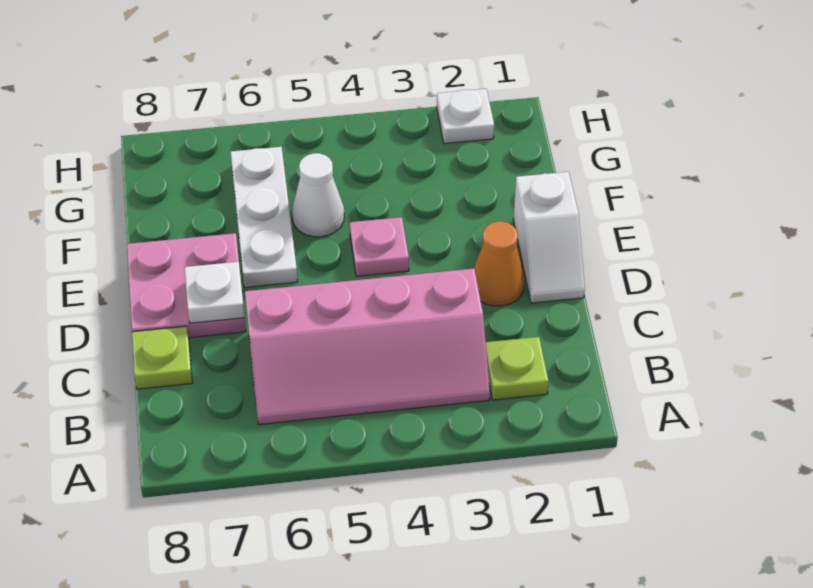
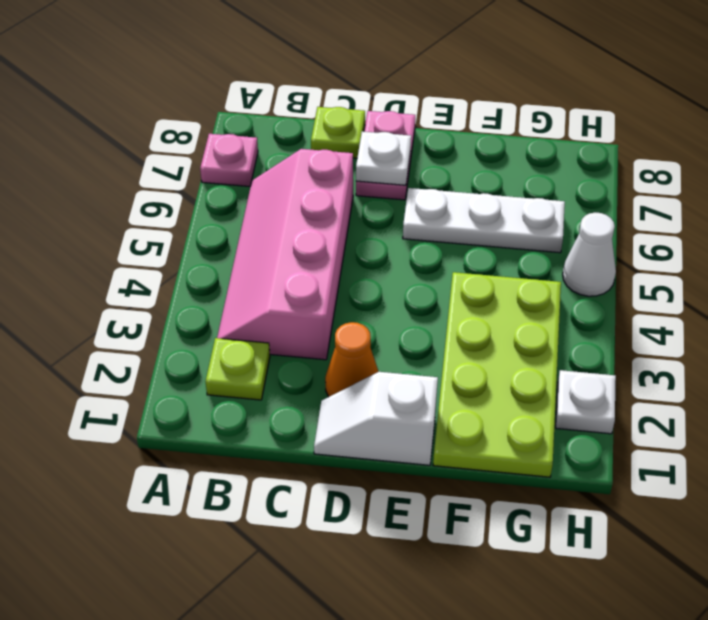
pink 2x2 plate [127,233,246,338] -> pink 1x2 plate [356,111,415,200]
pink 1x1 plate [350,217,409,276] -> pink 1x1 plate moved to [200,134,258,187]
none -> lime 2x4 plate [433,272,561,477]
white 1x1 cone [292,153,344,237] -> white 1x1 cone moved to [563,212,616,296]

